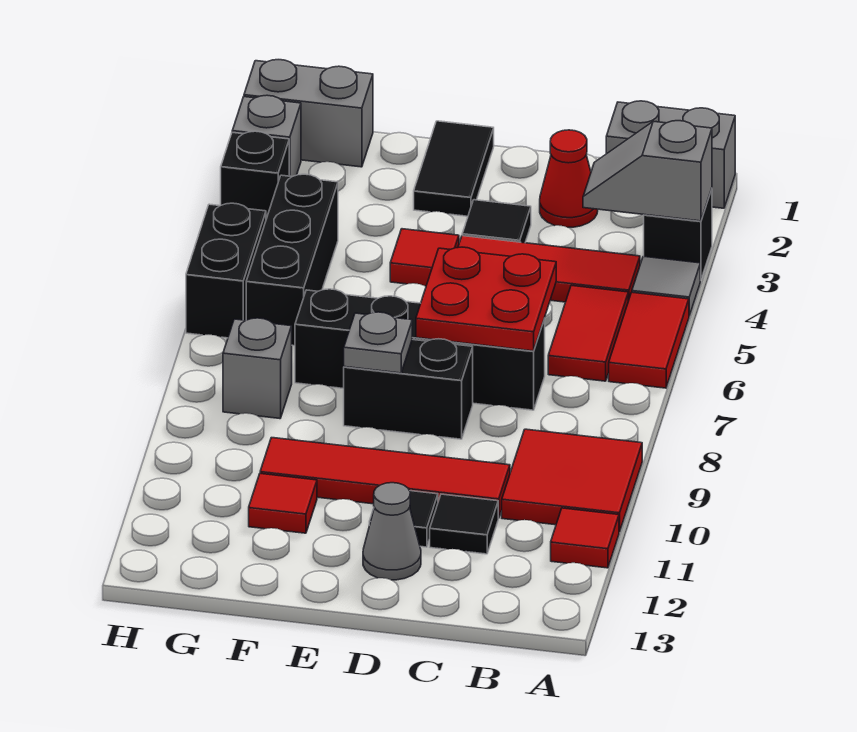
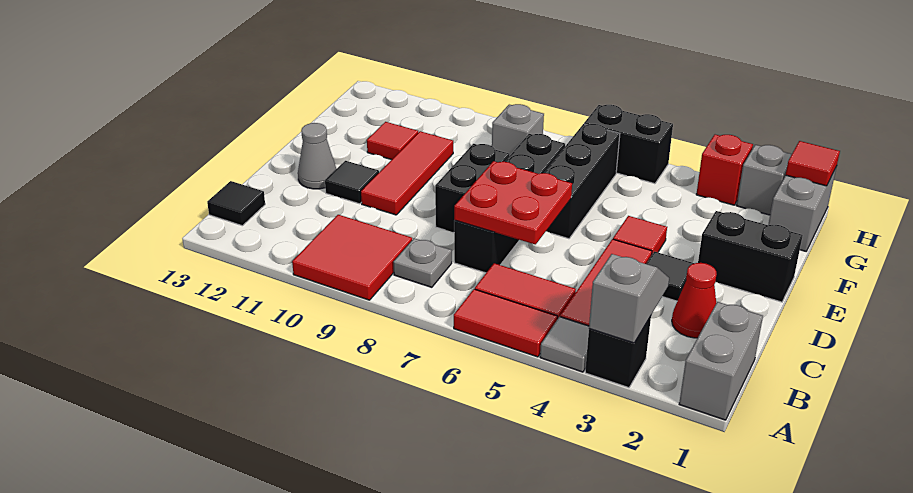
red 1x1 tile [551,508,619,568] -> red 1x1 tile moved to [786,141,840,186]
red 1x4 tile [260,438,510,518] -> red 1x3 tile [361,131,453,215]
black 1x1 tile [430,494,498,554] -> black 1x1 tile moved to [207,181,265,226]
black 1x2 tile [414,121,494,216] -> black 1x2 brick [698,211,803,302]
grey 1x1 plate [344,312,412,373] -> grey 1x1 plate moved to [393,238,452,287]
black 1x3 brick [246,174,338,346] -> black 1x3 brick turned to [544,124,620,239]
black 1x1 brick [221,131,289,219] -> red 1x1 brick [696,135,753,205]

